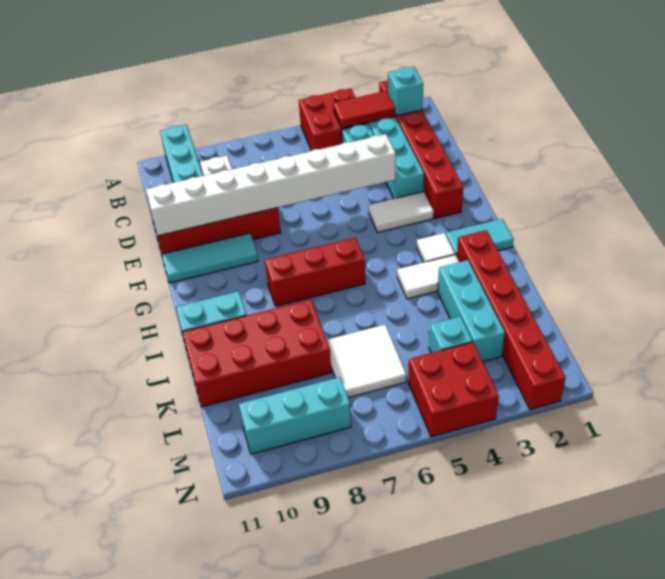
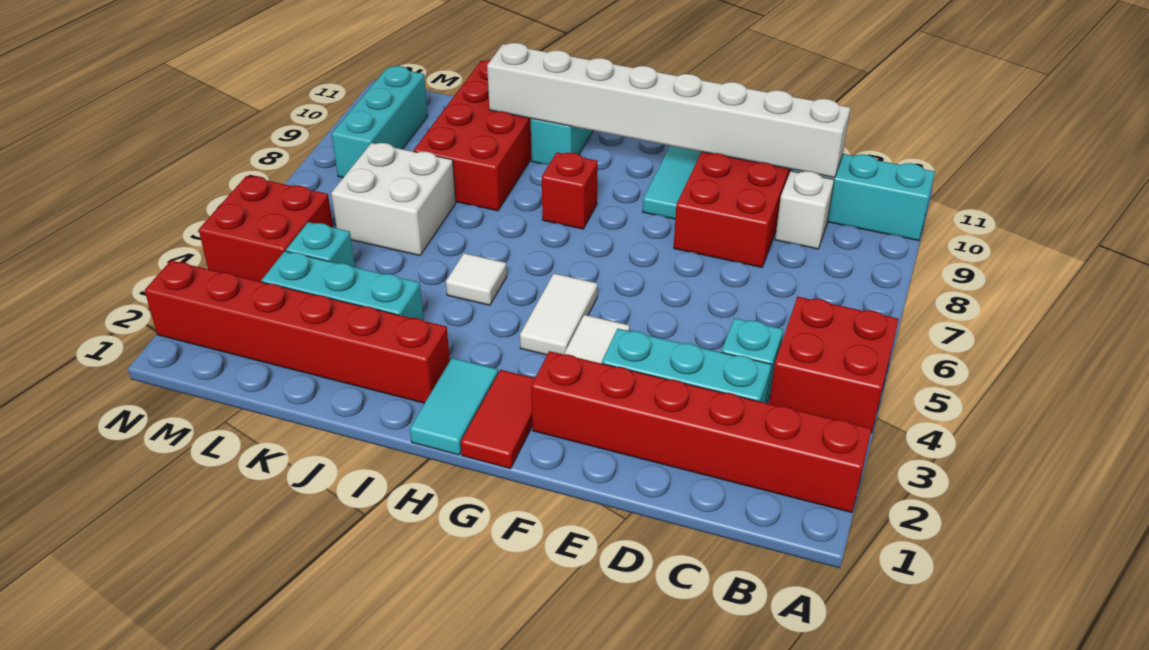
cyan 1x1 brick [388,67,423,116] -> none
red 1x2 tile [333,91,395,128] -> red 1x2 tile moved to [461,370,535,469]
white 1x8 brick [146,134,396,236] -> white 1x8 brick turned to [487,43,850,178]
white 1x1 tile [417,233,455,262] -> white 1x1 tile moved to [446,253,507,305]
red 1x3 brick [265,238,365,306] -> red 1x1 brick [542,153,598,229]
white 1x2 tile [397,255,459,299] -> white 1x2 tile moved to [520,274,597,355]
white 2x2 tile [327,325,406,398] -> white 2x2 brick [331,143,456,256]

